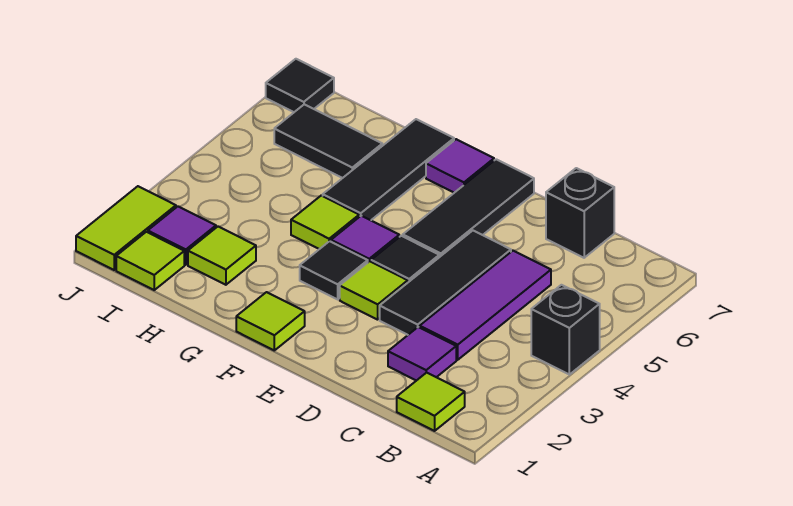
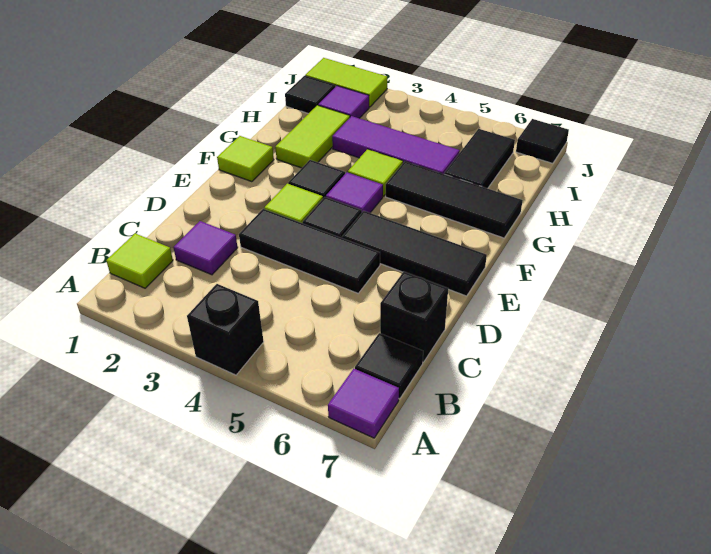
none -> black 1x1 tile [355,333,423,399]
purple 1x3 tile [420,251,551,360] -> purple 1x3 tile moved to [332,116,460,174]
purple 1x1 tile [426,139,494,193] -> purple 1x1 tile moved to [328,369,399,438]
lime 1x1 tile [188,227,256,285] -> lime 1x2 tile [275,105,350,168]
lime 1x1 tile [116,232,184,290] -> black 1x1 tile [285,76,335,114]

